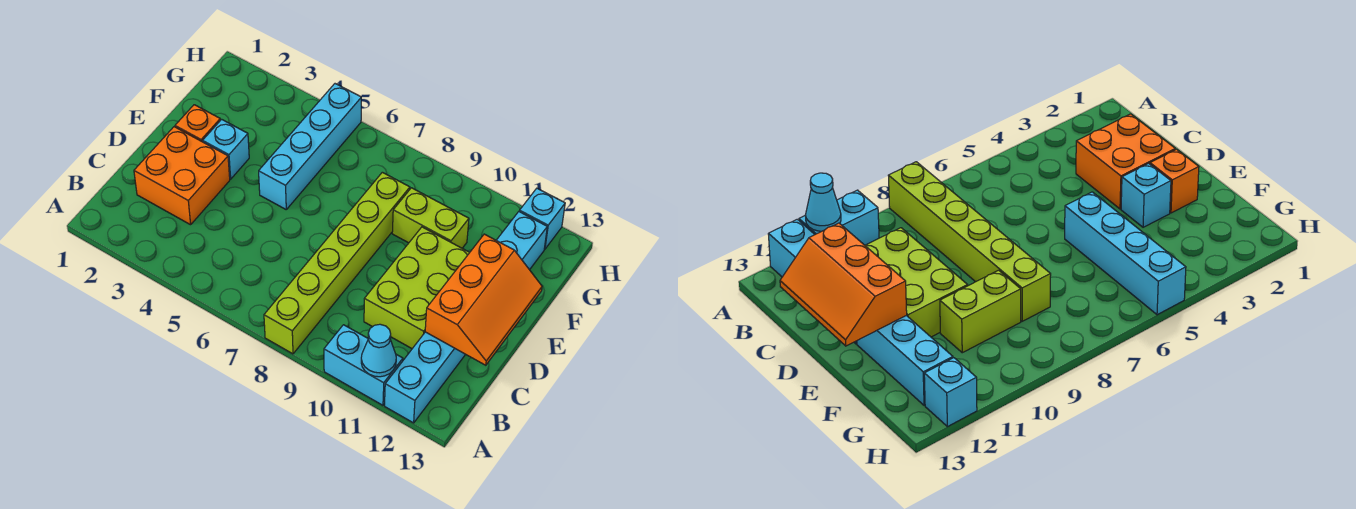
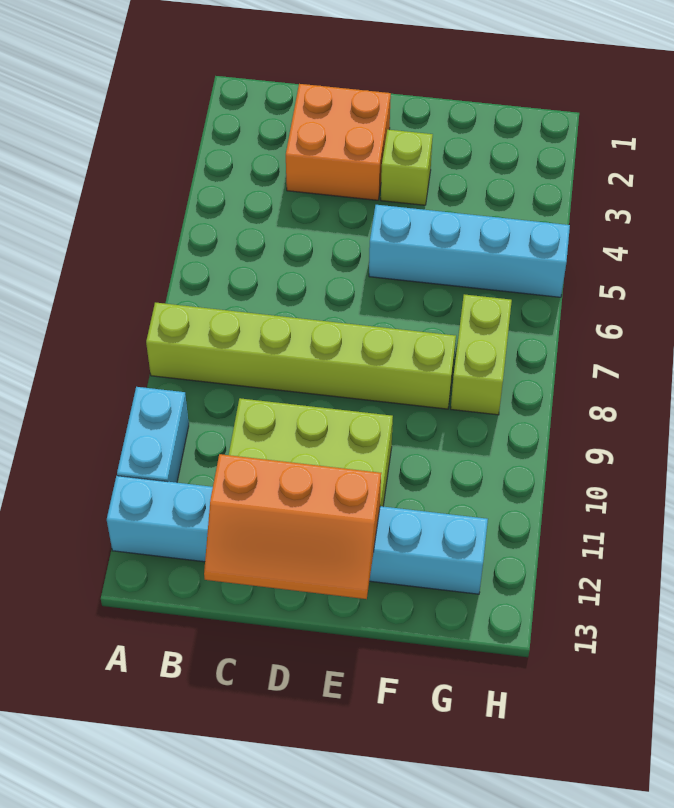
cyan 1x1 cone [361,324,396,377] -> none
orange 1x1 brick [175,105,220,142] -> none
cyan 1x1 brick [203,119,249,179] -> lime 1x1 brick [381,130,433,205]
lime 1x2 brick [392,188,469,248] -> lime 1x2 brick moved to [451,294,512,415]
cyan 1x1 brick [519,188,565,249] -> none

